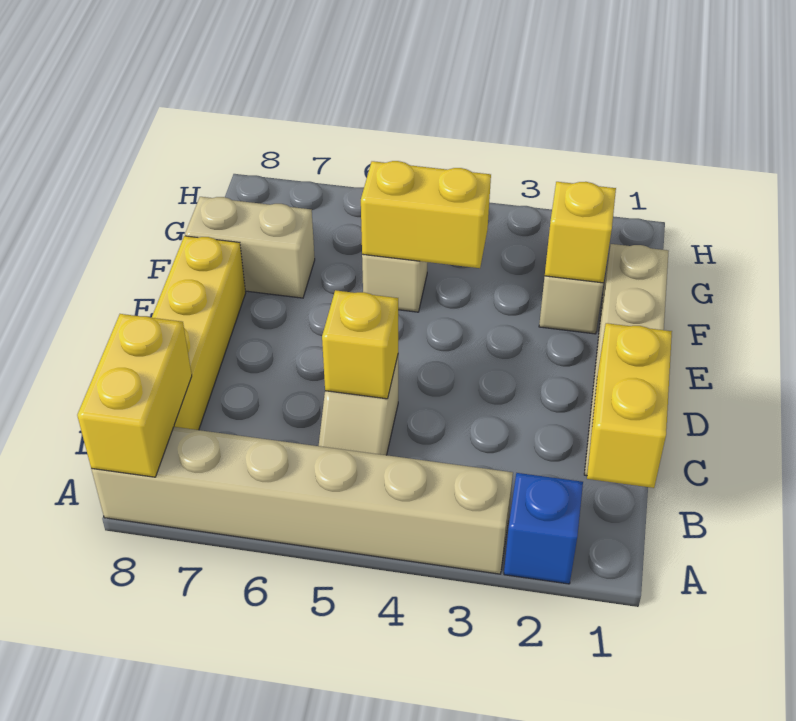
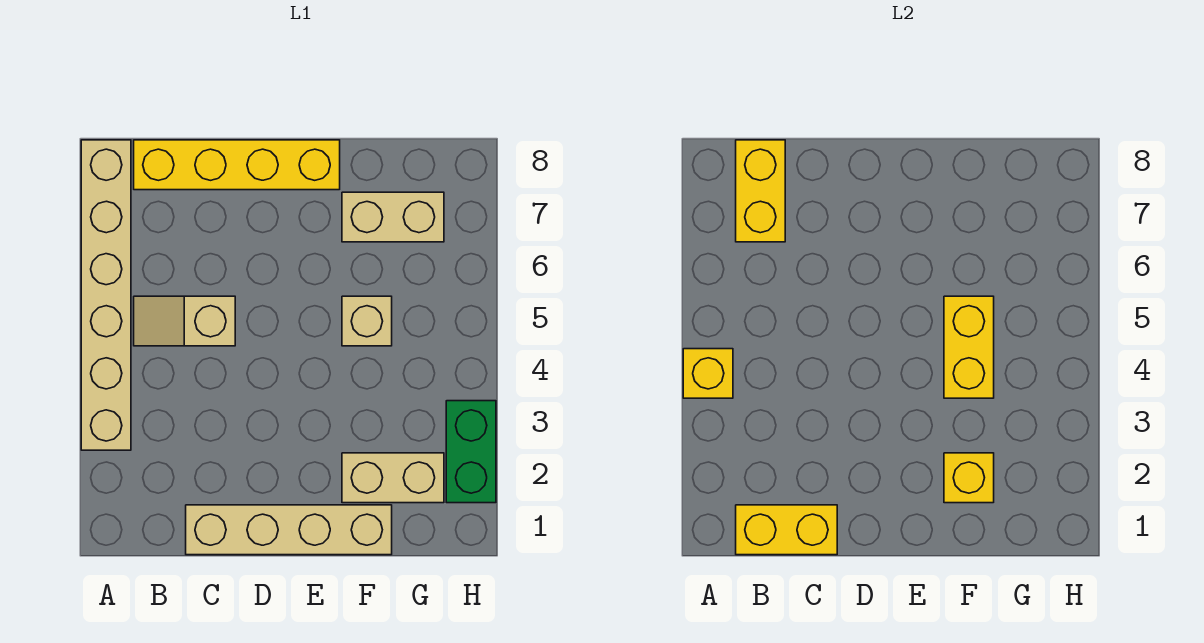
blue 1x1 brick [504,473,583,584] -> none
yellow 1x2 brick [77,314,192,477] -> yellow 1x2 brick turned to [736,140,785,242]
yellow 1x1 brick [322,290,398,399] -> yellow 1x1 brick moved to [683,349,733,398]
tan 1x2 brick [185,197,315,298] -> tan 1x2 brick turned to [342,192,444,242]
none -> green 1x2 brick [446,401,496,503]

